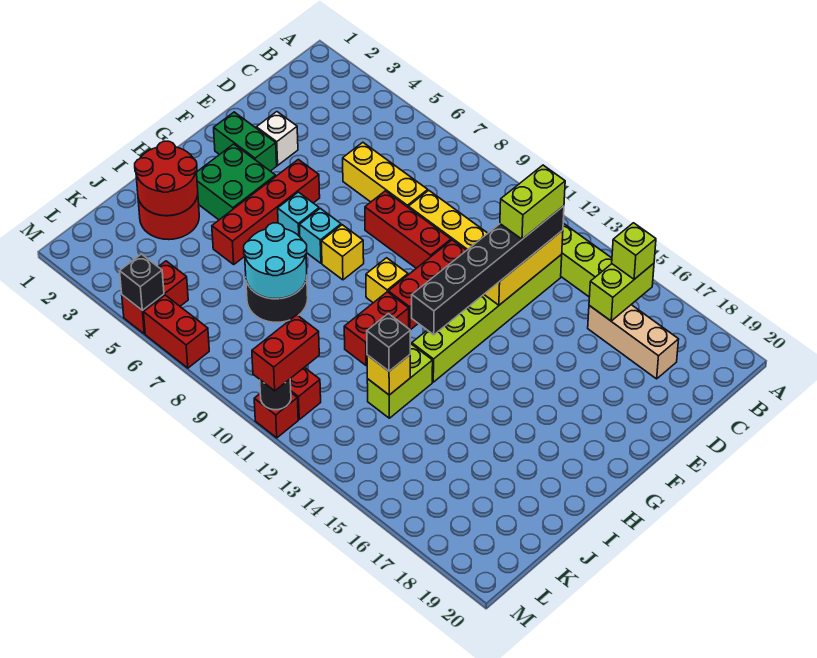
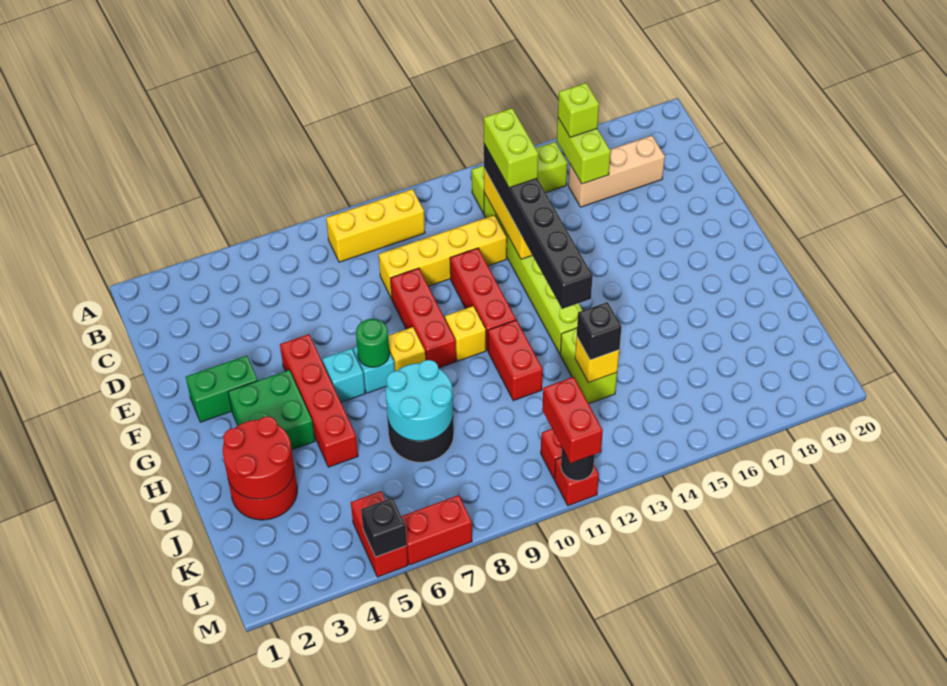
yellow 1x3 brick [343,142,428,207] -> yellow 1x3 brick moved to [326,189,425,262]
white 1x1 brick [256,112,298,165] -> none
red 1x3 brick [365,191,451,268] -> red 1x3 brick turned to [391,268,456,368]
none -> green 1x1 round brick [356,319,389,367]

